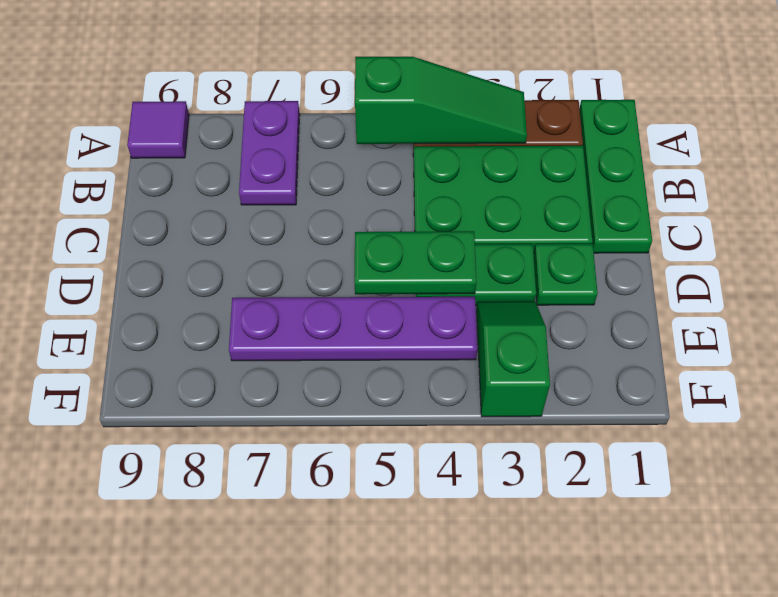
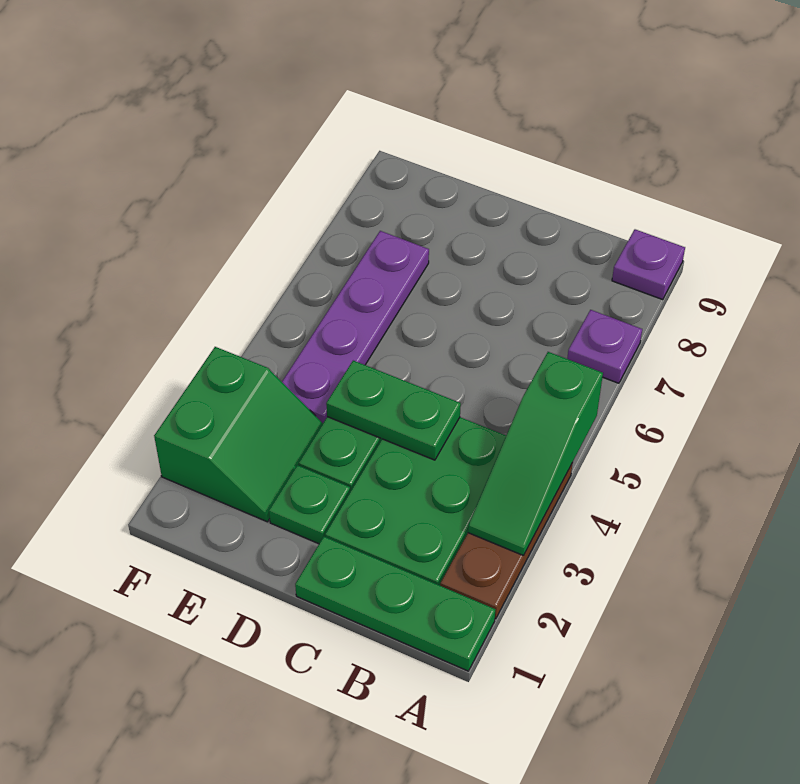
purple 1x2 plate [239,101,300,205] -> purple 1x1 plate [567,310,642,383]
purple 1x1 tile [127,101,189,158] -> purple 1x1 plate [612,229,685,300]
green 1x2 plate [355,231,476,294] -> green 1x2 plate turned to [326,361,461,460]
green 1x2 slope [477,301,550,417] -> green 2x2 slope [154,347,323,522]

